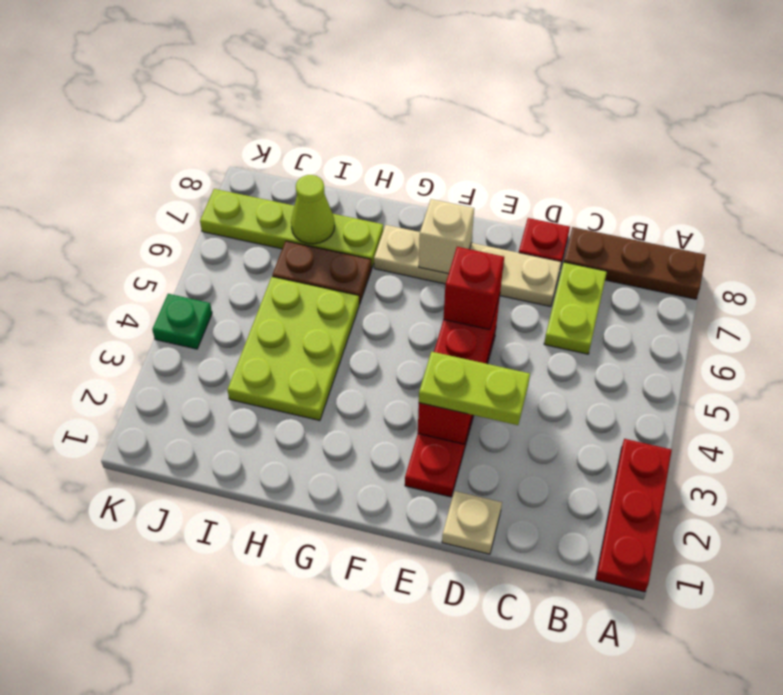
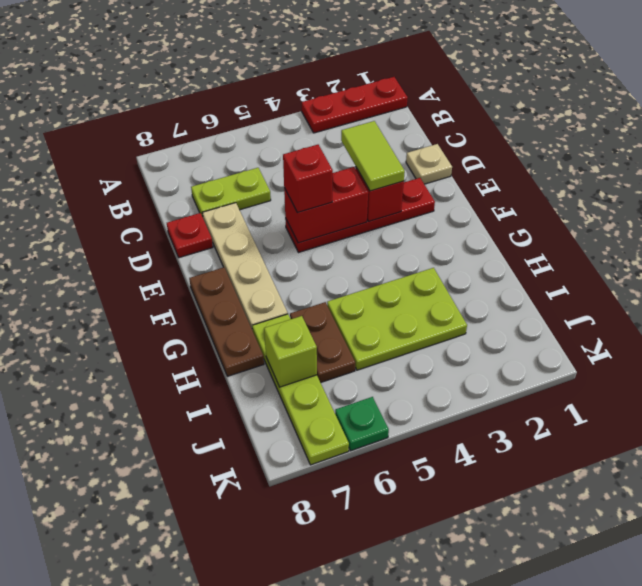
brown 1x3 plate [564,227,706,299] -> brown 1x3 plate moved to [189,267,264,376]
lime 1x2 plate [419,352,530,425] -> lime 1x2 tile [341,121,405,191]
tan 1x1 brick [419,199,474,274] -> none
lime 1x1 cone [291,175,335,244] -> lime 1x1 brick [264,316,317,387]
green 1x1 plate [152,294,212,349] -> green 1x1 plate moved to [335,397,389,451]

